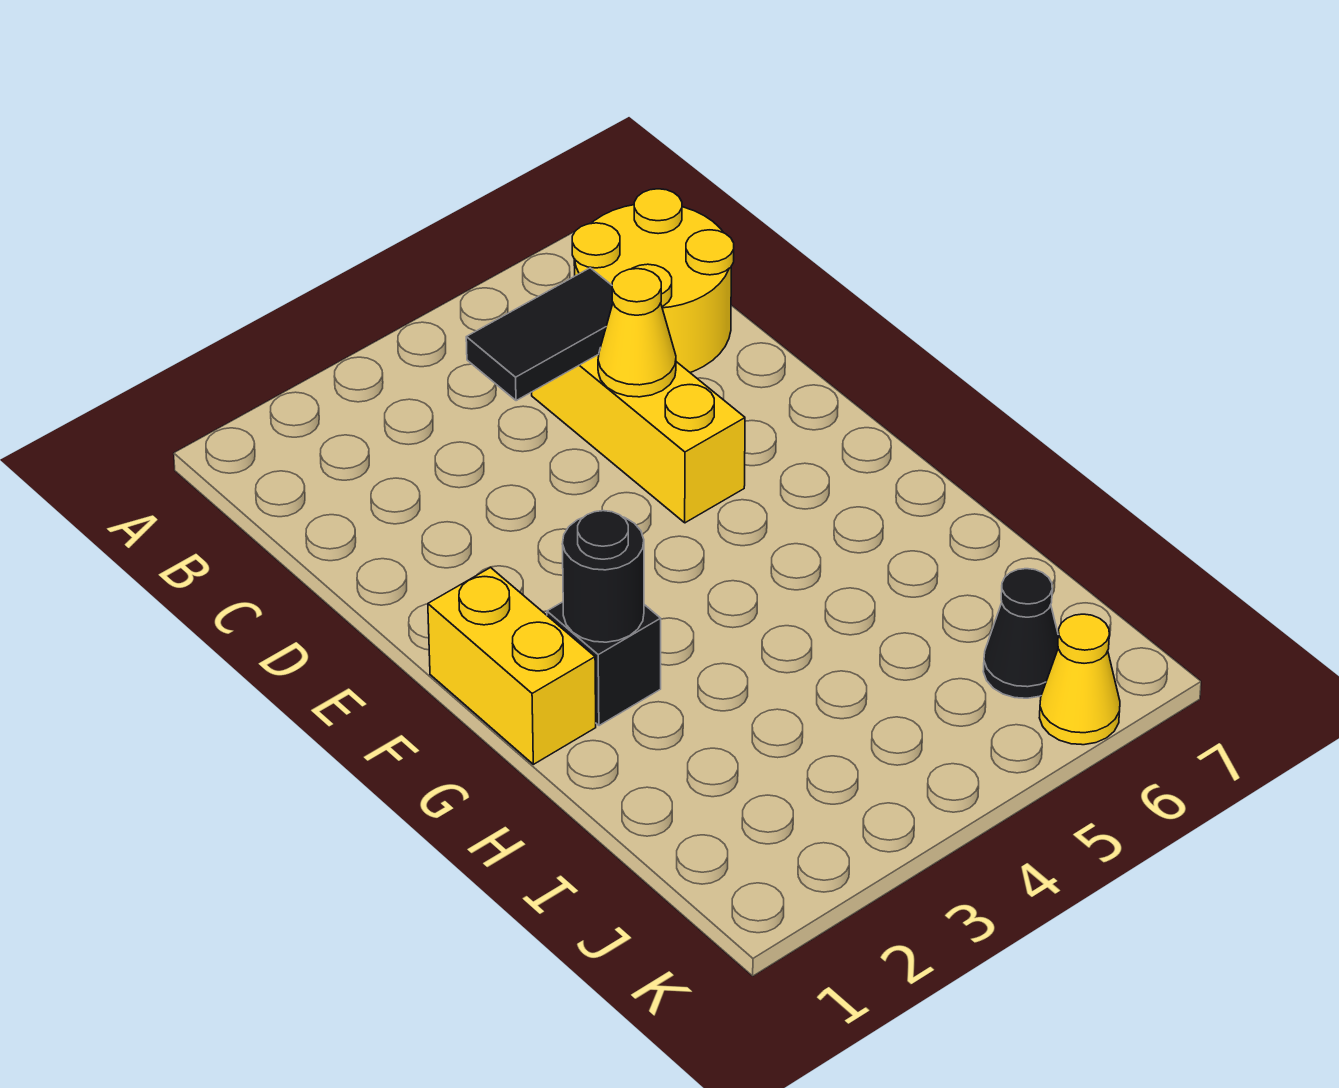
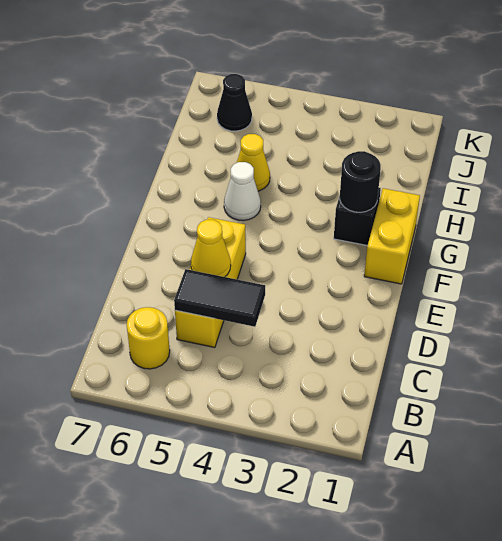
yellow 2x2 round brick [572,189,734,372] -> yellow 1x1 round brick [127,307,170,369]
none -> white 1x1 cone [224,162,261,221]
yellow 1x1 cone [1039,614,1120,745] -> yellow 1x1 cone moved to [237,134,270,191]

